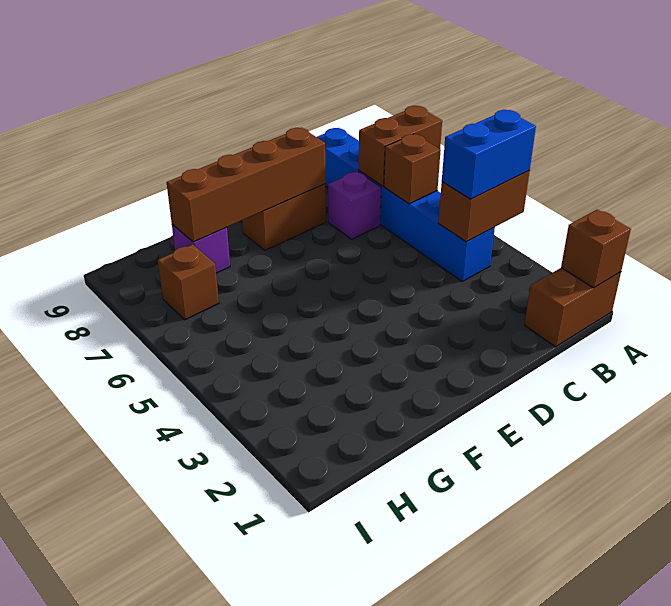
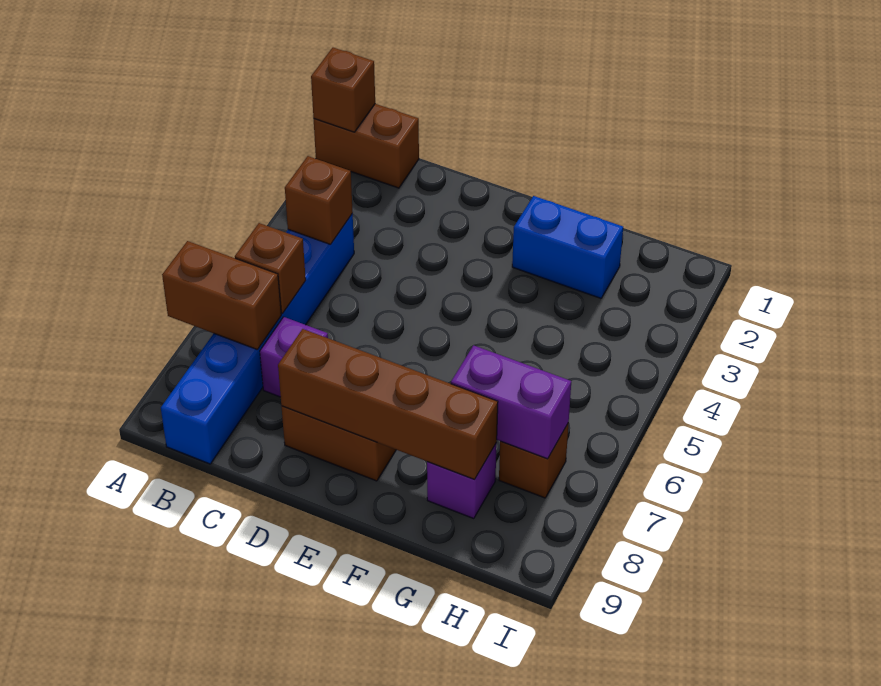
brown 1x2 brick [438,171,530,242] -> brown 1x1 brick [285,156,353,244]
blue 1x2 brick [442,110,536,199] -> blue 1x2 brick moved to [512,196,623,298]
none -> purple 1x2 brick [451,345,571,459]

